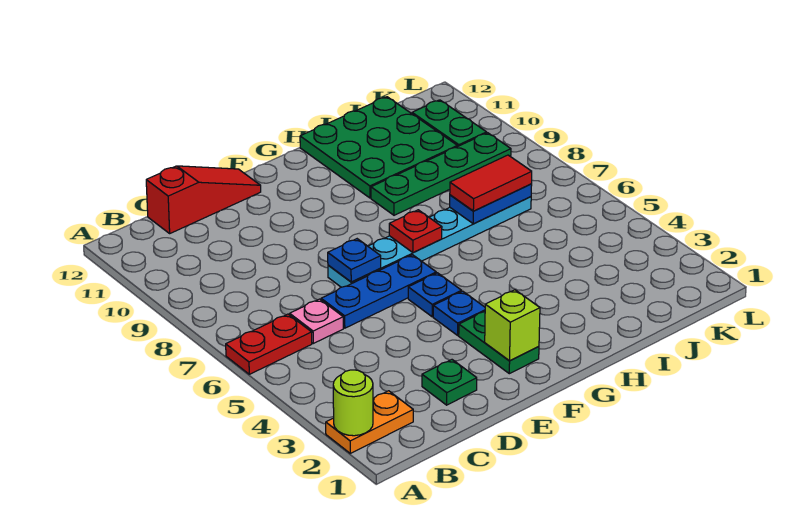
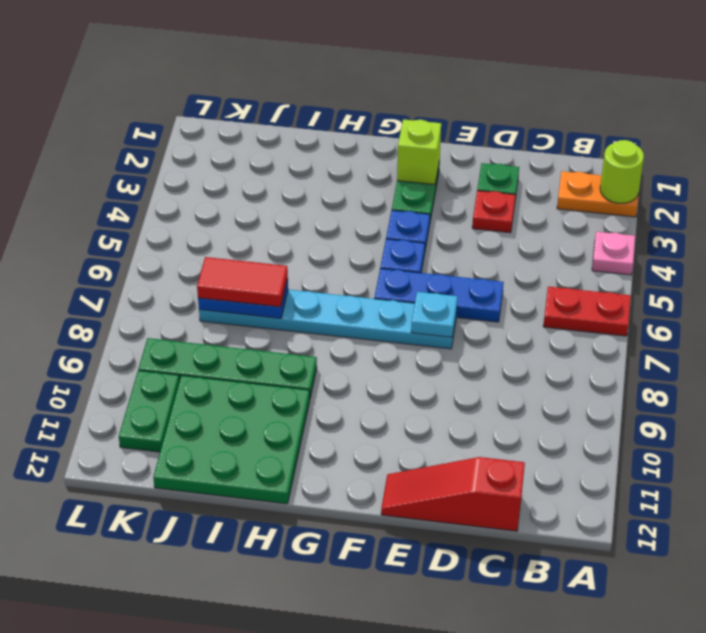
pink 1x1 plate [290,299,343,343] -> pink 1x1 plate moved to [592,232,635,275]
blue 1x1 plate [328,239,381,282] -> cyan 1x1 plate [411,292,457,337]
red 1x1 plate [389,210,442,253] -> red 1x1 plate moved to [472,191,515,233]

